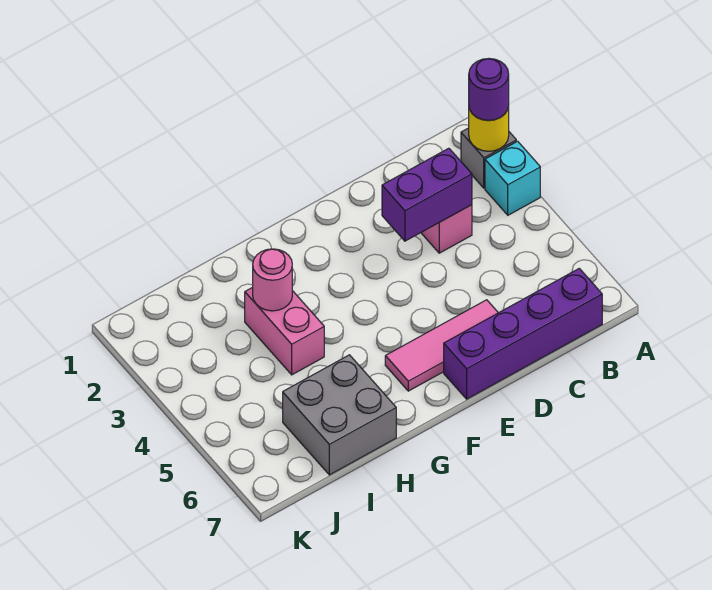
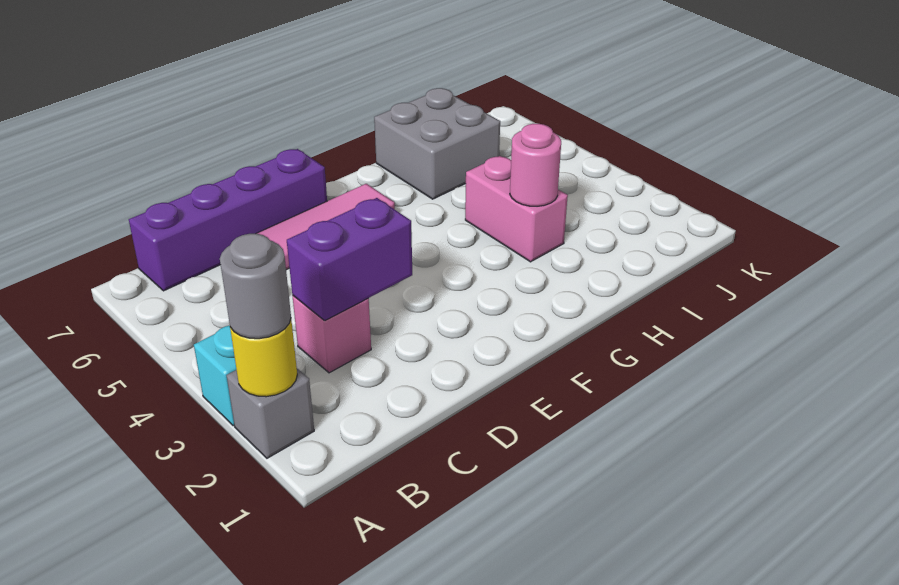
purple 1x1 round brick [469,59,509,120] -> grey 1x1 round brick [220,234,291,339]

